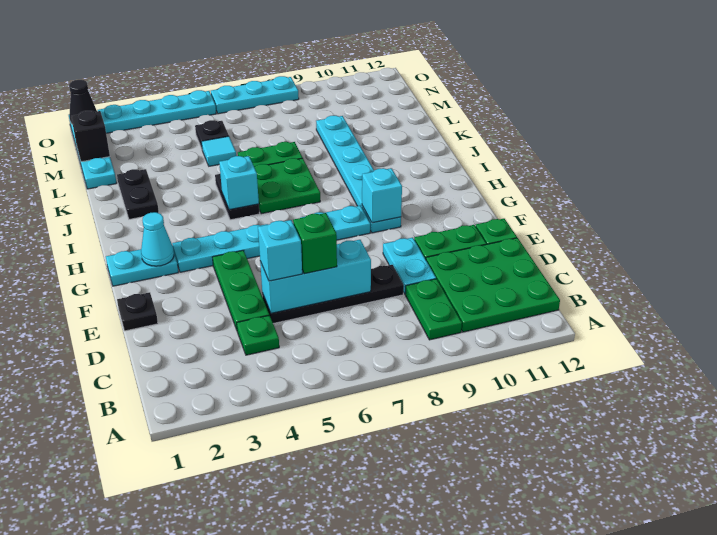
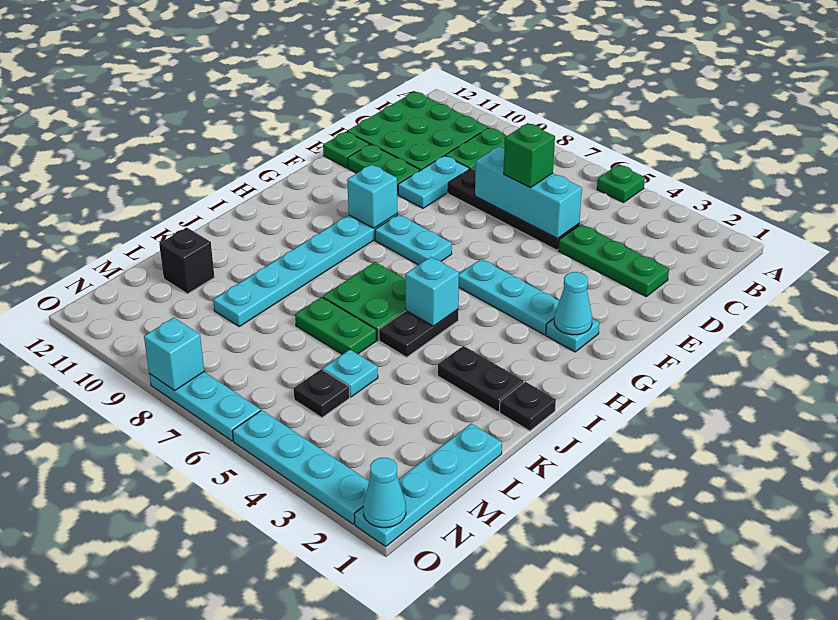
green 1x1 plate [237,315,279,355] -> green 1x1 plate moved to [597,165,645,202]
green 1x3 plate [213,250,269,330] -> green 1x3 plate turned to [558,224,669,296]
cyan 1x1 brick [258,220,302,281] -> cyan 1x1 brick moved to [144,318,204,391]
black 1x1 plate [117,292,158,331] -> black 1x1 plate moved to [500,382,556,431]
cyan 1x2 plate [106,249,178,286] -> cyan 1x1 plate [546,319,599,352]
black 1x2 plate [117,169,159,219] -> black 1x2 plate turned to [438,346,524,412]
cyan 1x1 tile [201,136,236,166] -> cyan 1x1 plate [323,350,378,397]
black 1x1 brick [71,111,110,162] -> black 1x1 brick moved to [159,227,214,294]
black 1x1 cone [69,80,97,125] -> cyan 1x1 cone [363,458,406,528]

